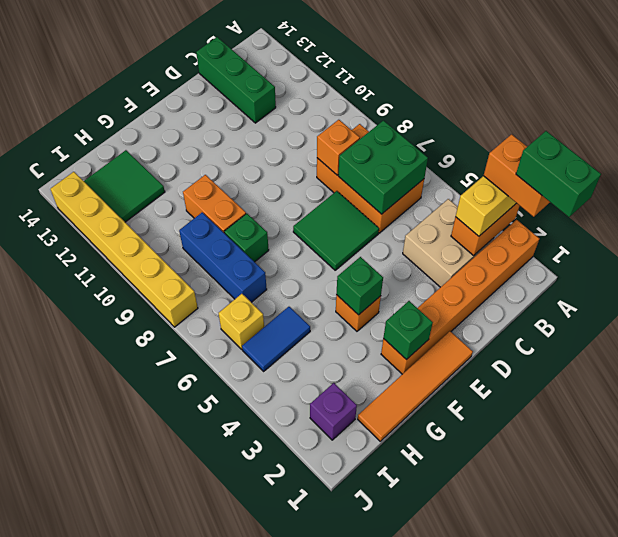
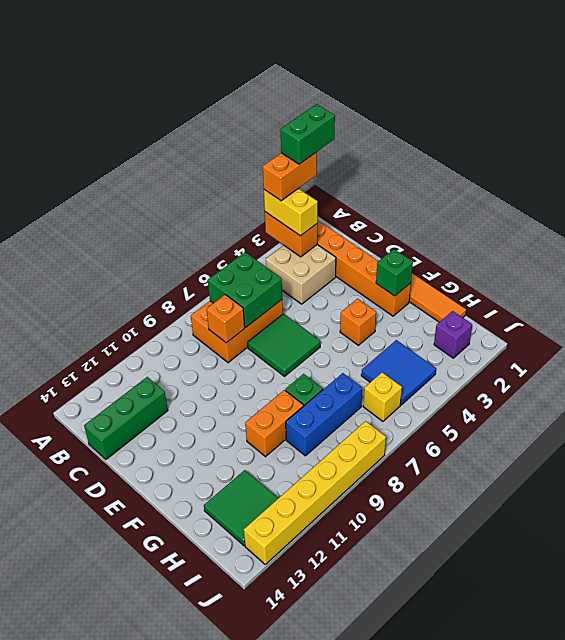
green 1x1 brick [336,257,383,315] -> none
blue 1x2 tile [242,307,310,371] -> blue 2x2 tile [361,340,436,405]

